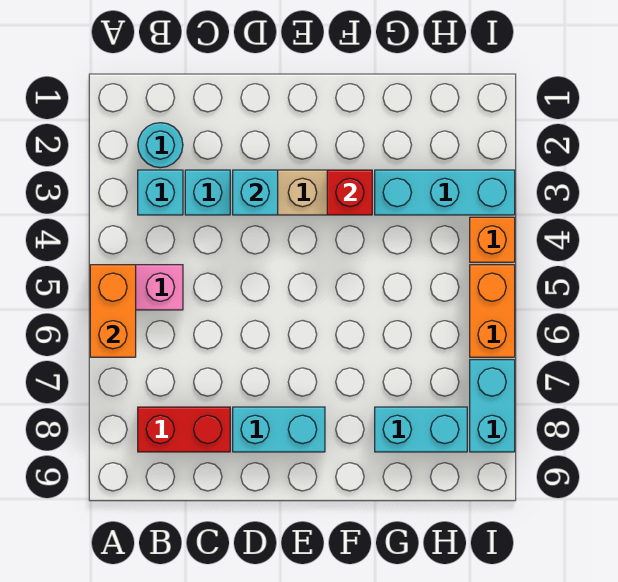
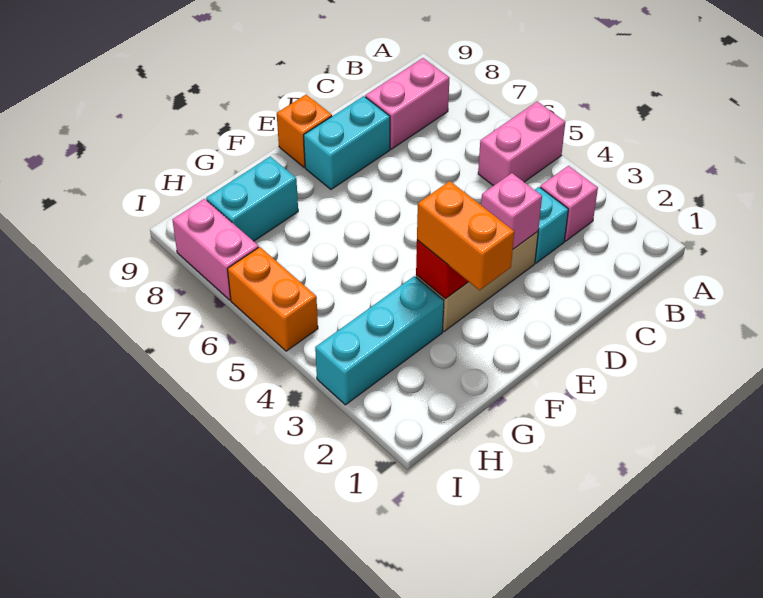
orange 1x2 brick [90,265,136,357] -> orange 1x2 brick moved to [417,181,514,290]
cyan 1x1 round brick [138,123,183,168] -> none
cyan 1x1 brick [138,170,183,215] -> pink 1x1 brick [540,166,598,241]
red 1x2 brick [138,407,230,452] -> pink 1x2 brick [365,58,449,149]
cyan 1x1 brick [233,170,278,215] -> pink 1x1 brick [481,173,542,249]
orange 1x1 brick [470,217,515,262] -> orange 1x1 brick moved to [277,94,332,167]
cyan 1x2 brick [470,360,515,452] -> pink 1x2 brick [172,199,259,300]

